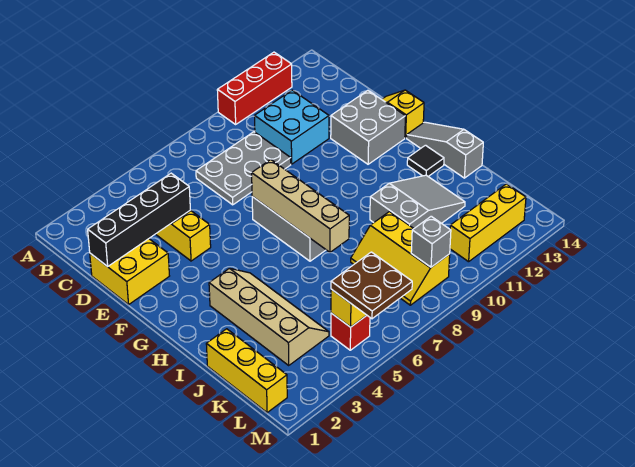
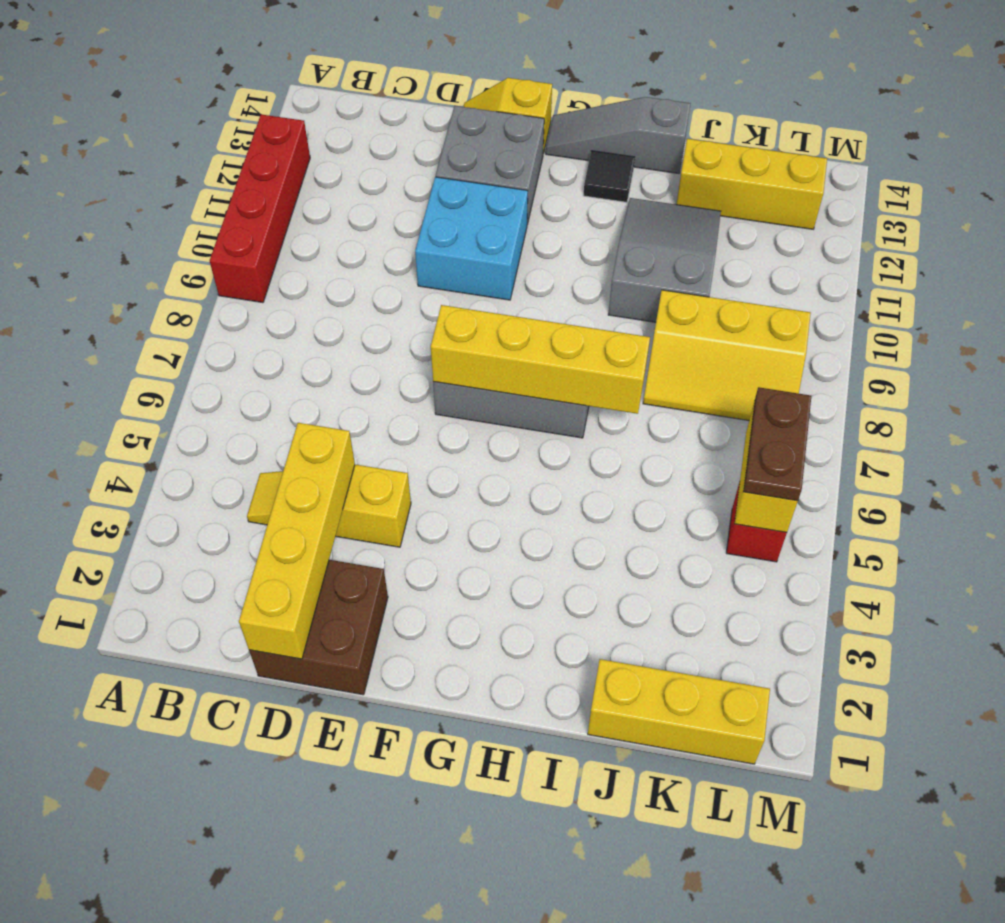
red 1x3 brick [217,52,292,124] -> red 1x4 brick [210,114,310,303]
grey 2x3 plate [196,132,291,205] -> none
cyan 2x2 brick [255,90,329,164] -> cyan 2x2 brick moved to [415,177,528,300]
yellow 2x2 brick [90,239,169,305] -> brown 2x2 brick [249,560,388,695]
black 1x4 brick [88,173,190,267] -> yellow 1x4 brick [239,423,355,659]
tan 1x4 brick [252,160,349,252] -> yellow 1x4 brick [431,305,650,414]
tan 2x4 slope [209,268,329,365] -> none
brown 2x2 plate [331,252,412,319] -> brown 1x2 plate [743,387,811,501]
grey 1x1 brick [411,216,451,267] -> none
yellow 1x3 brick [450,184,526,262] -> yellow 1x3 brick turned to [676,139,827,229]

